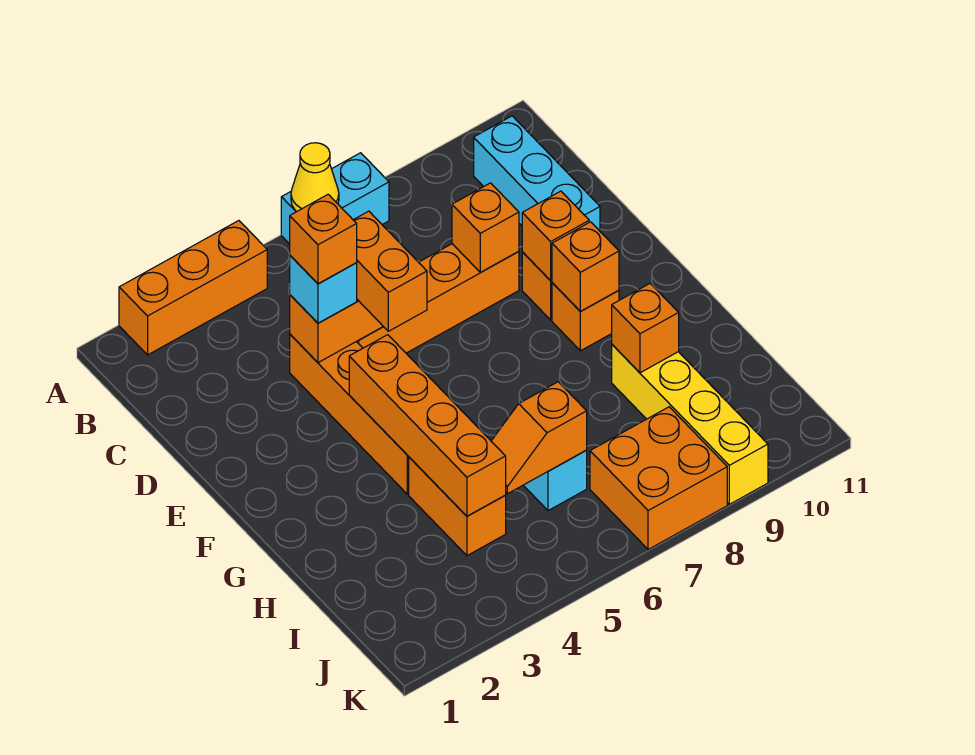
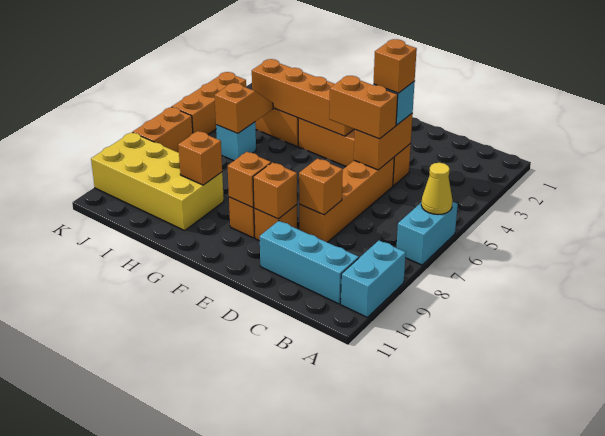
orange 1x3 brick [119,221,267,355] -> orange 1x3 brick moved to [172,72,246,134]
none -> cyan 1x2 brick [341,241,406,317]
yellow 1x4 brick [612,345,768,504] -> yellow 2x4 brick [91,132,224,230]
orange 2x2 brick [590,407,727,550] -> orange 1x2 brick [133,107,193,153]

